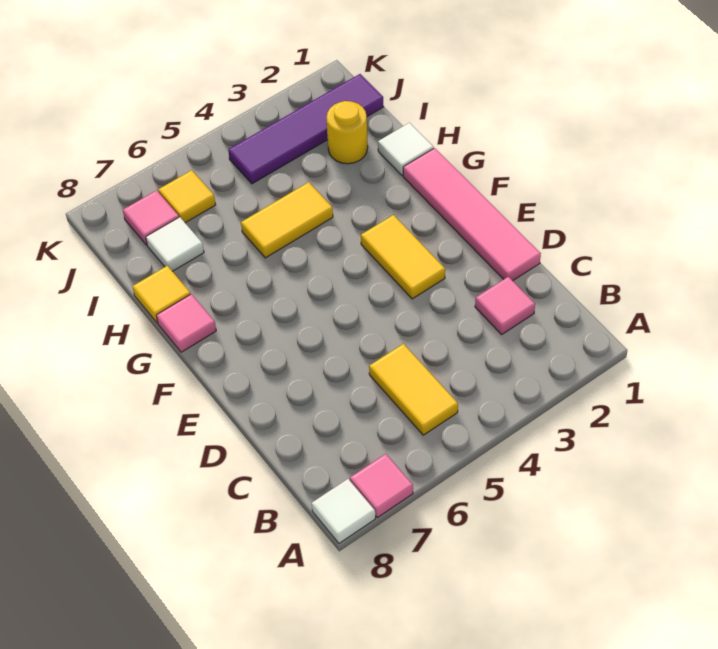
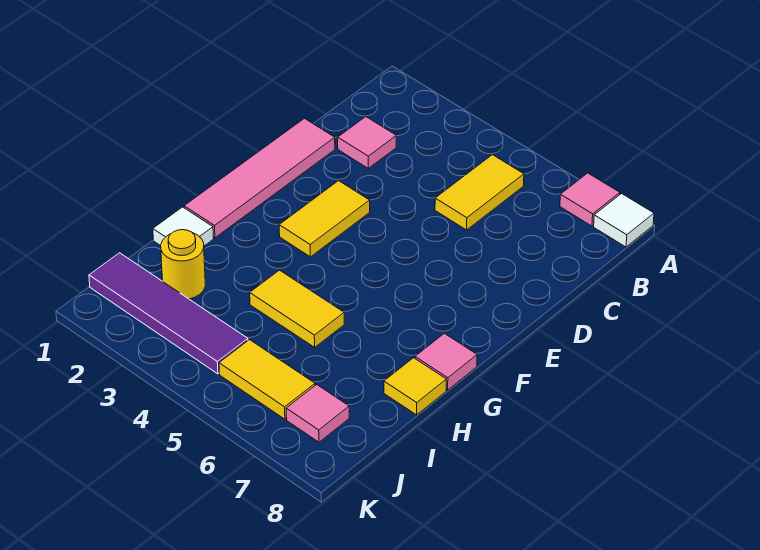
white 1x1 tile [146,217,204,271] -> none
yellow 1x1 tile [159,170,216,223] -> yellow 1x2 tile [219,340,315,419]

